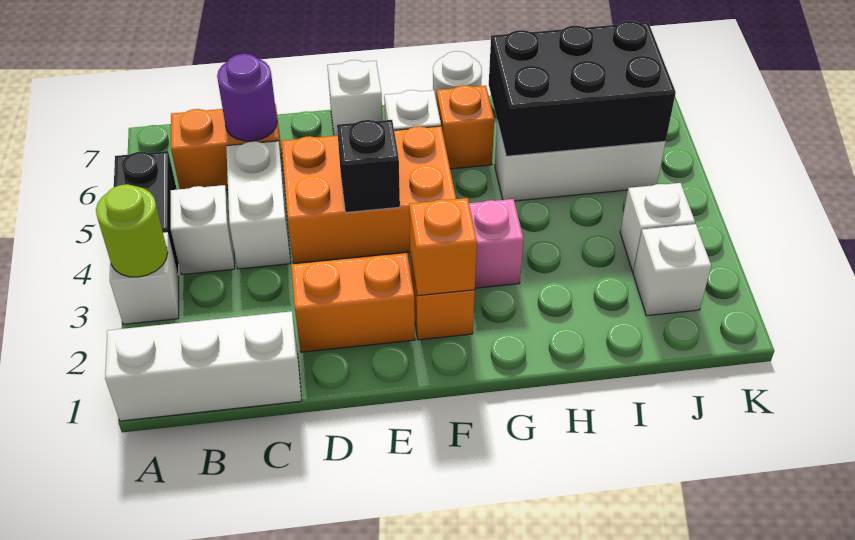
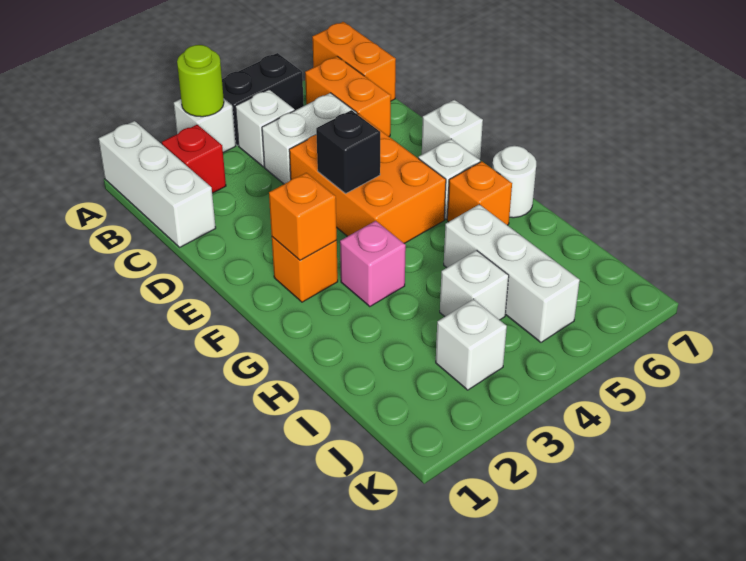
none -> red 1x1 brick [162,125,226,193]
purple 1x1 round brick [217,54,277,141] -> none
orange 1x2 brick [291,253,415,352] -> orange 1x2 brick moved to [312,22,396,101]
black 2x3 brick [489,21,676,156] -> none
white 1x1 brick [633,224,711,316] -> white 1x1 brick moved to [440,250,509,320]

